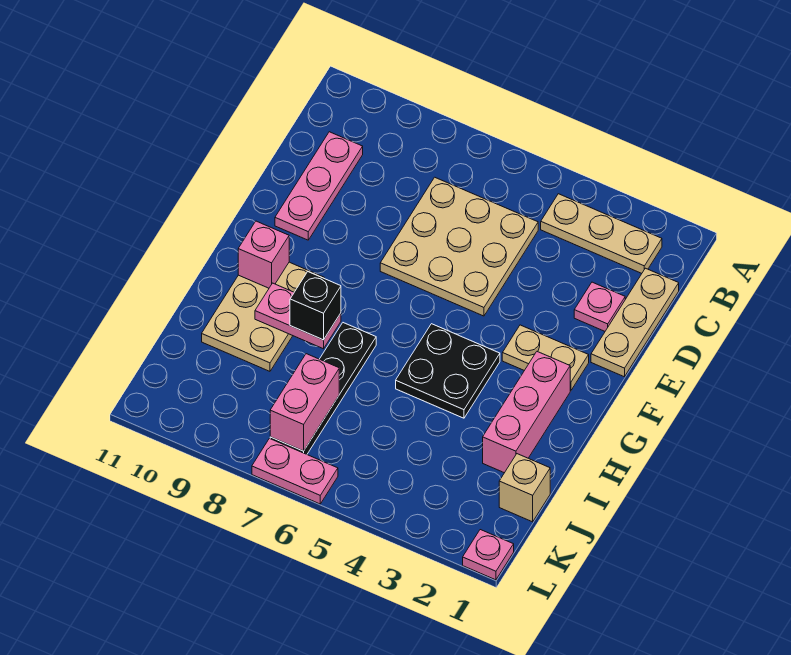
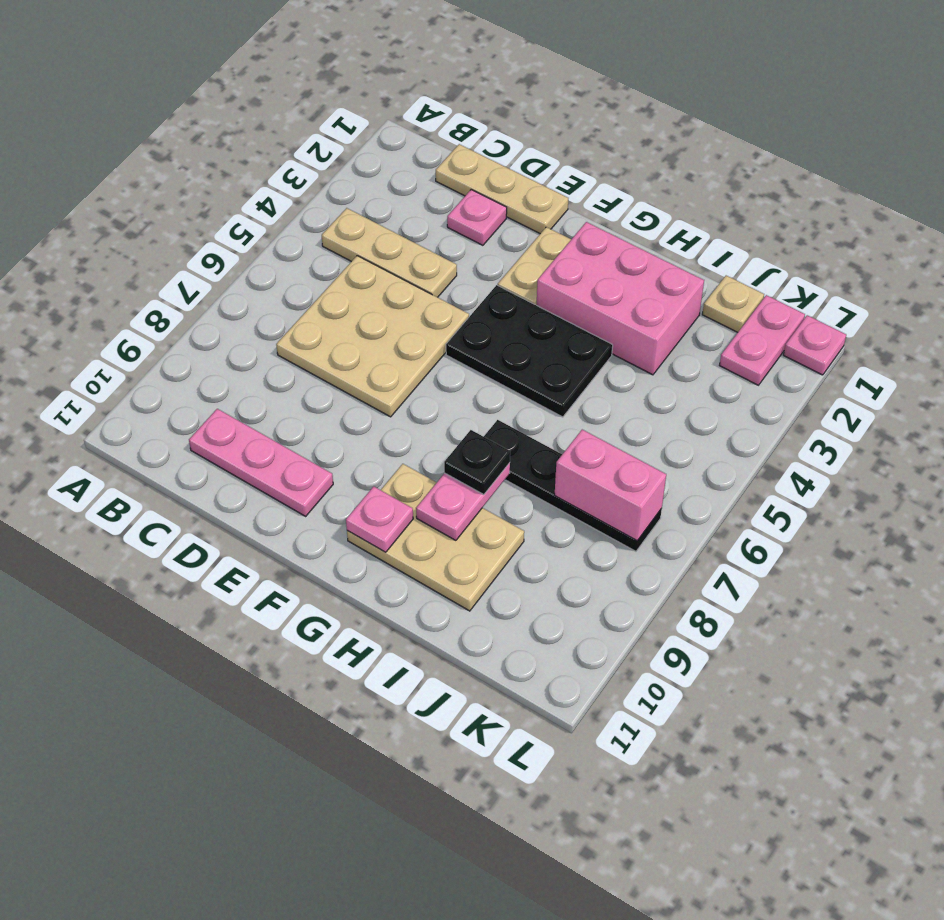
tan 1x3 plate [541,194,662,273] -> tan 1x3 plate turned to [322,208,457,297]
pink 1x3 brick [483,351,570,473] -> pink 2x3 brick [537,222,704,375]
black 2x2 plate [396,324,500,418] -> black 2x3 plate [446,285,613,417]
pink 1x1 brick [238,221,289,288] -> pink 1x1 plate [346,487,413,552]
black 1x1 brick [290,272,341,340] -> black 1x1 plate [444,430,510,495]
tan 1x1 brick [499,454,550,522] -> tan 1x1 plate [702,276,764,332]
pink 1x2 plate [252,439,338,504] -> pink 1x2 plate moved to [719,295,805,385]

